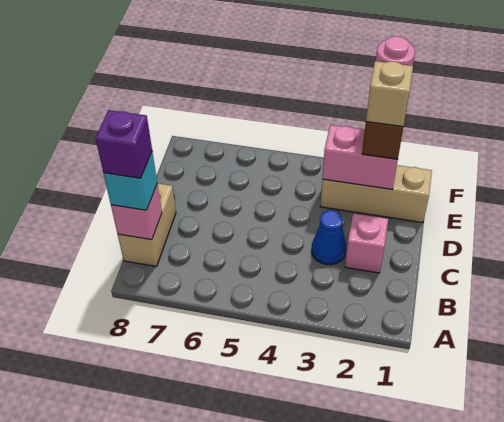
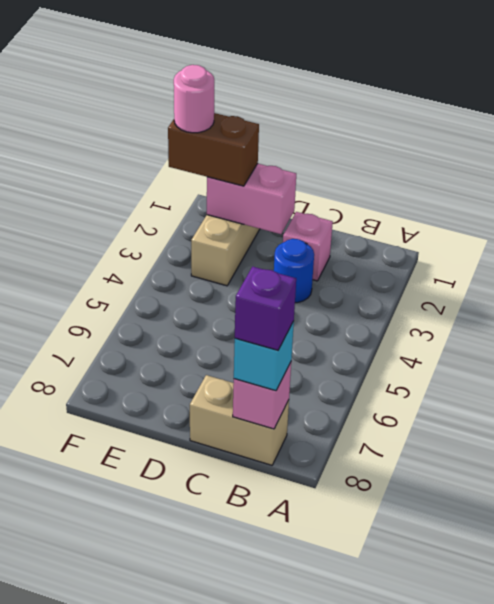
blue 1x1 cone [312,210,346,265] -> blue 1x1 round brick [274,239,314,303]
pink 1x2 brick [322,125,398,189] -> pink 1x2 brick turned to [207,164,296,234]
tan 1x1 brick [366,61,413,127] -> none

